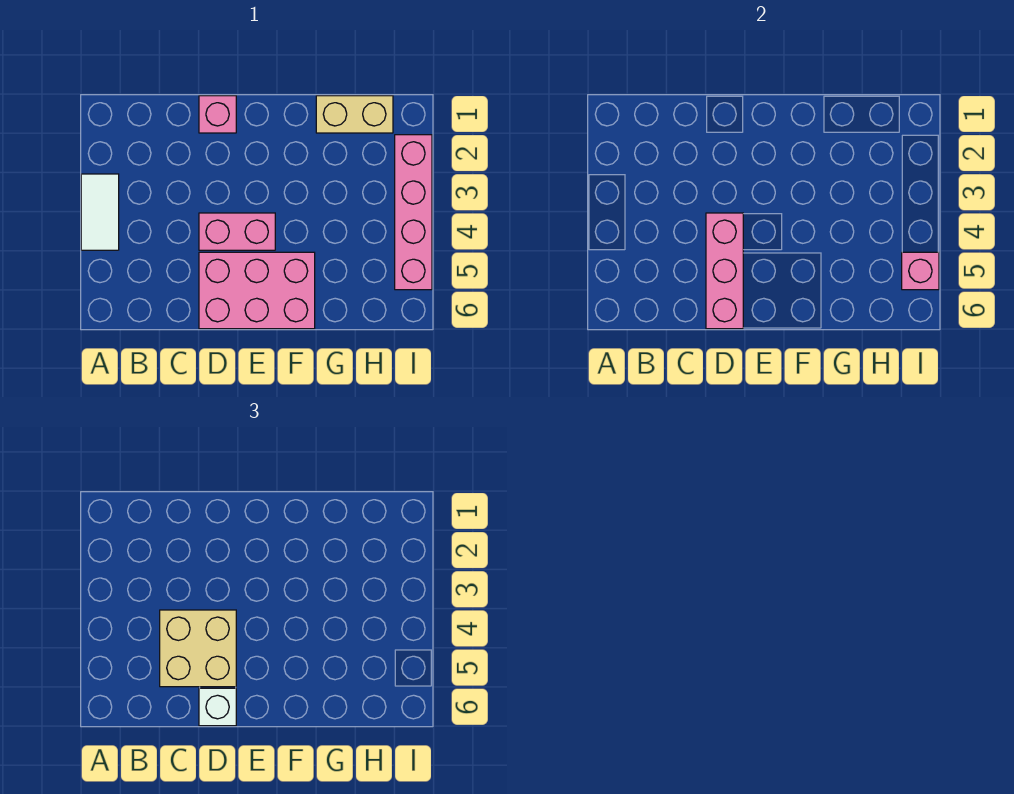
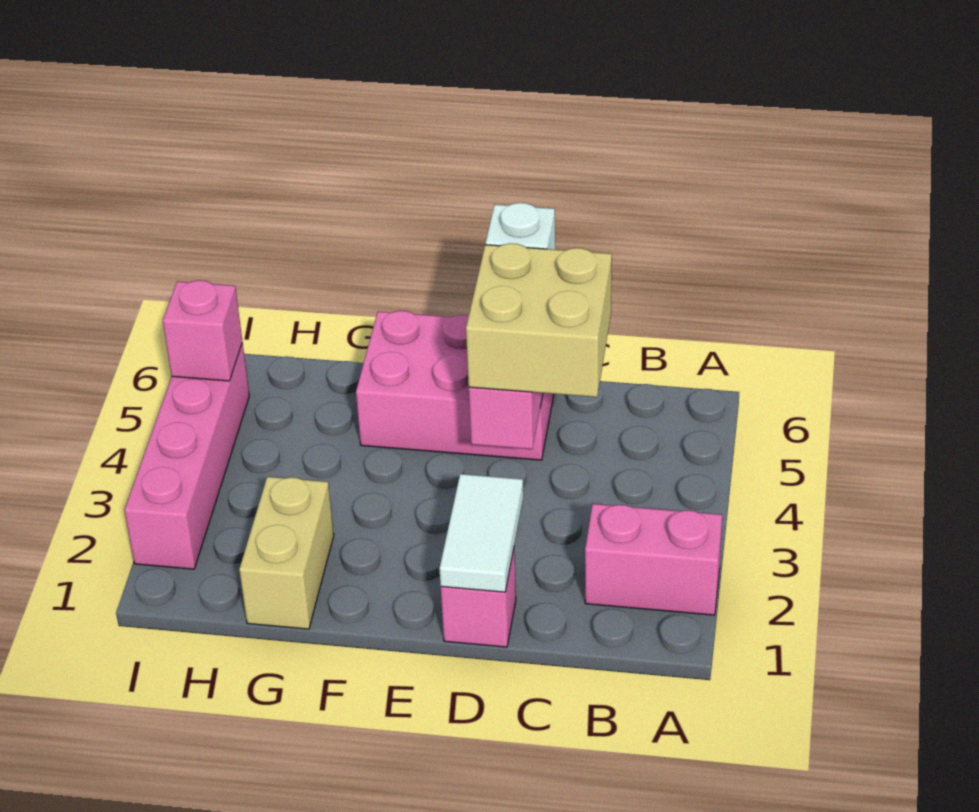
white 1x2 tile [81,174,119,250] -> white 1x2 tile moved to [439,474,523,592]
pink 1x2 brick [199,213,275,250] -> pink 1x2 brick moved to [585,504,722,615]
tan 1x2 brick [316,96,393,133] -> tan 1x2 brick turned to [239,477,334,629]

